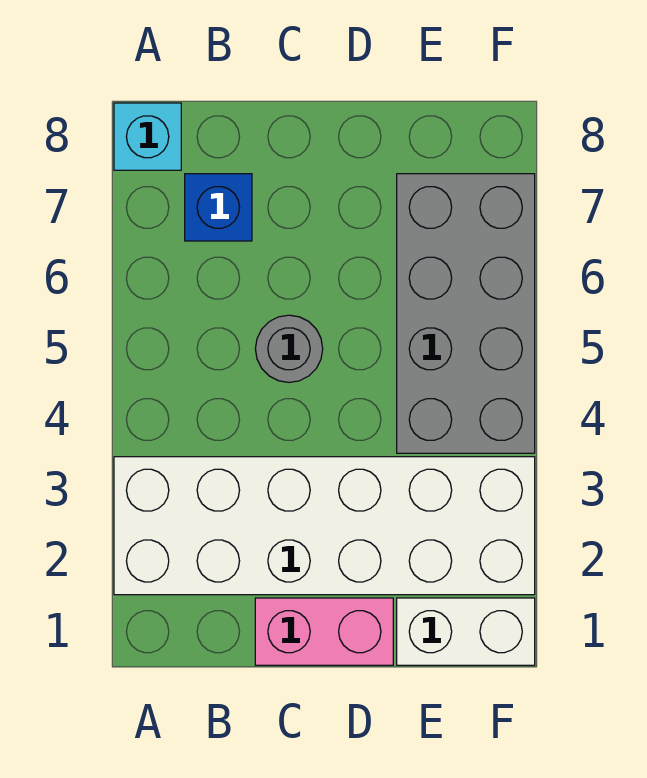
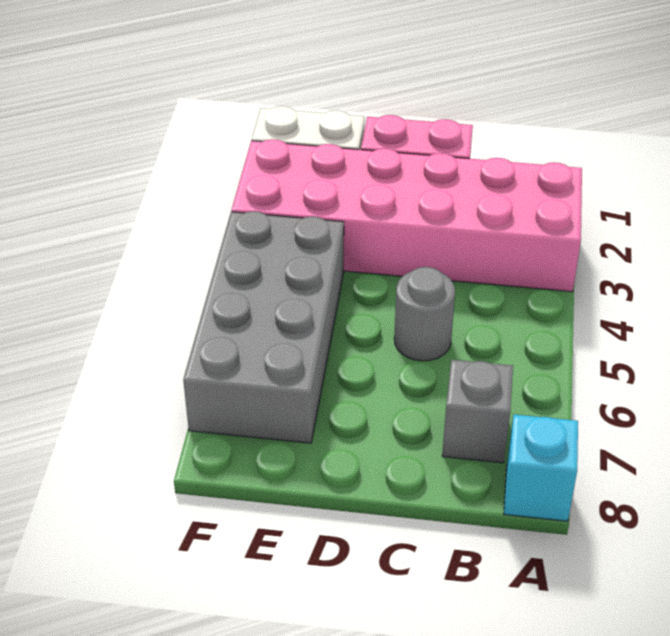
white 2x6 brick [114,457,535,595] -> pink 2x6 brick [231,139,582,292]
blue 1x1 brick [185,174,252,241] -> grey 1x1 brick [442,360,513,463]

